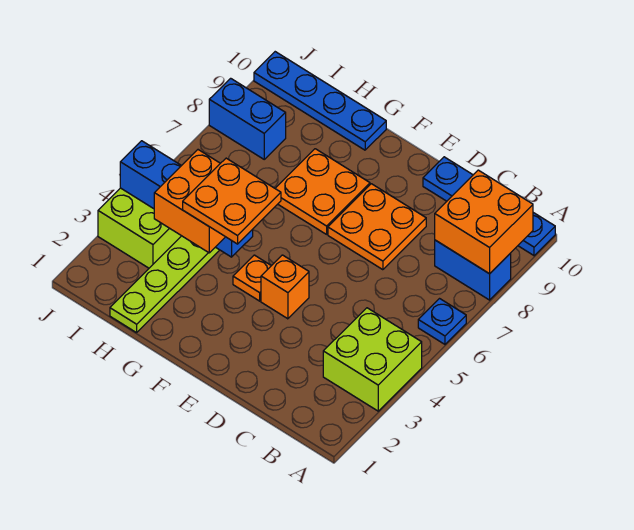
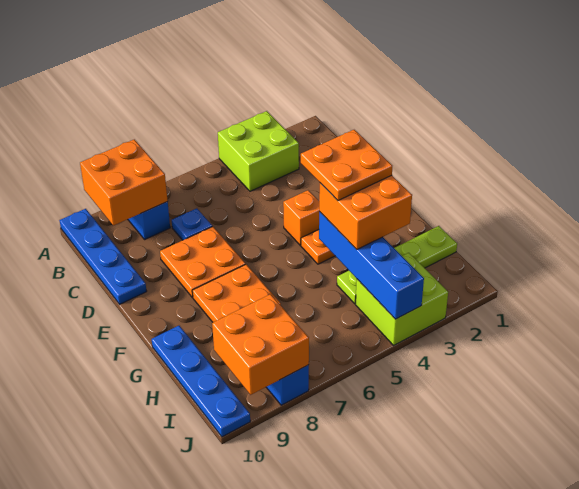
blue 1x1 plate [418,299,466,344] -> blue 1x1 plate moved to [172,208,212,240]
none -> orange 2x2 brick [212,294,309,395]

